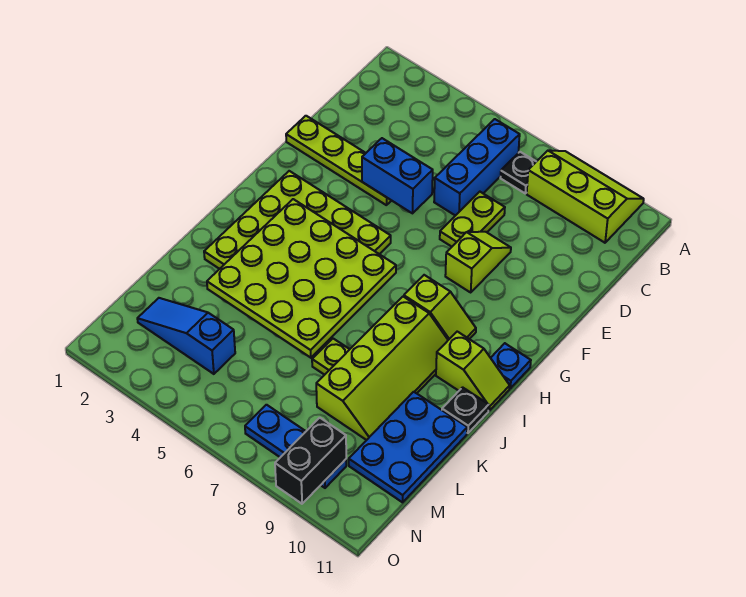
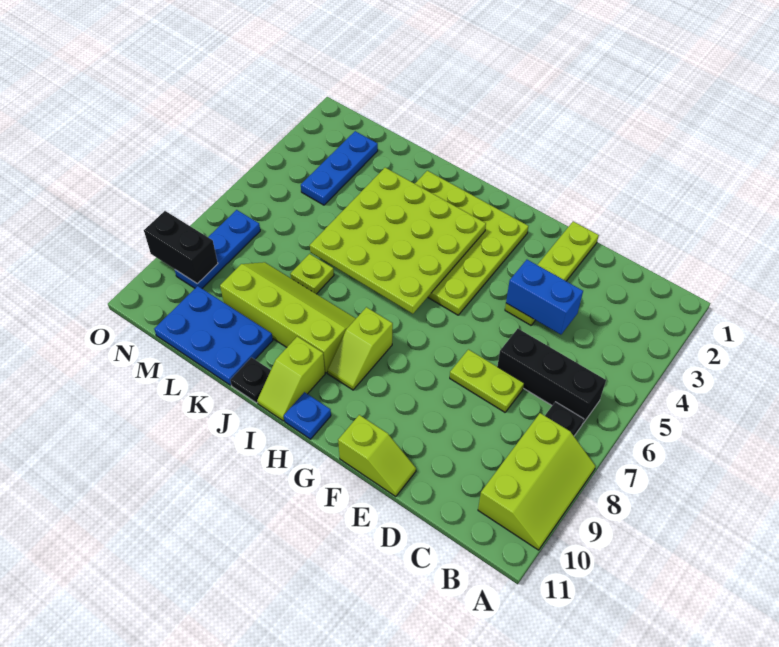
blue 1x3 brick [434,119,520,216] -> black 1x3 brick [497,329,606,423]
blue 1x2 brick [362,138,433,213] -> blue 1x2 brick turned to [506,260,583,335]
lime 1x2 slope [445,232,511,292] -> lime 1x2 slope moved to [338,415,416,497]
lime 2x4 slope [316,297,448,440] -> lime 2x4 slope turned to [220,262,356,373]
blue 1x3 slope [137,298,235,374] -> blue 1x3 plate [301,131,378,205]

